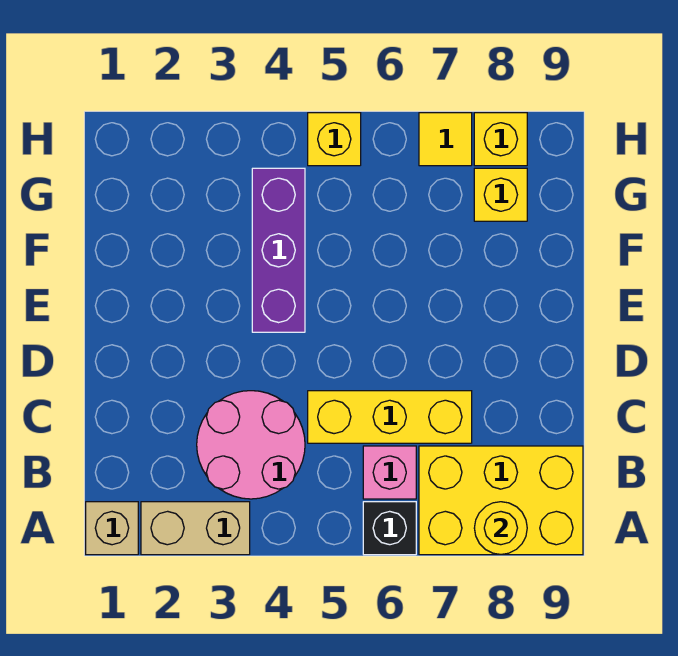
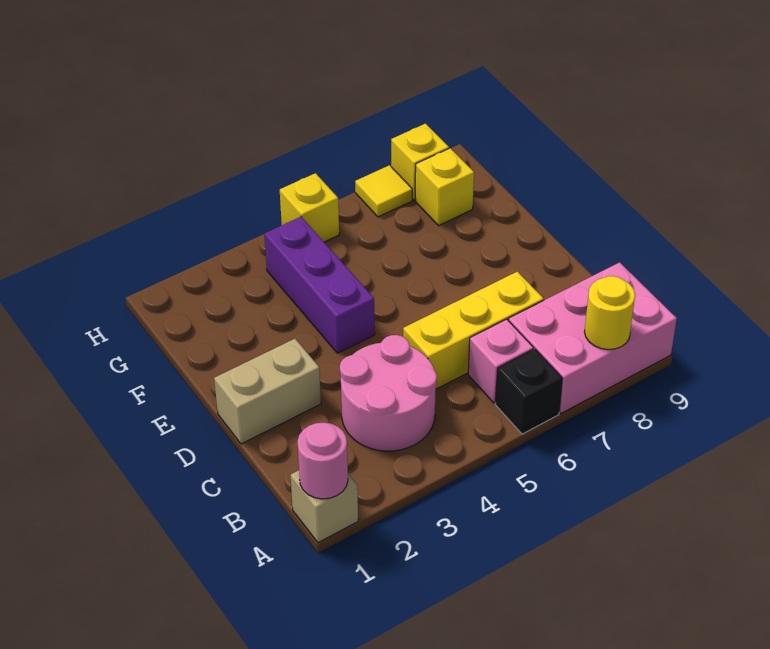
none -> pink 1x1 round brick [297,422,348,499]
tan 1x2 brick [141,502,250,555] -> tan 1x2 brick moved to [214,339,321,444]
yellow 2x3 brick [419,446,583,555] -> pink 2x3 brick [509,262,677,413]

